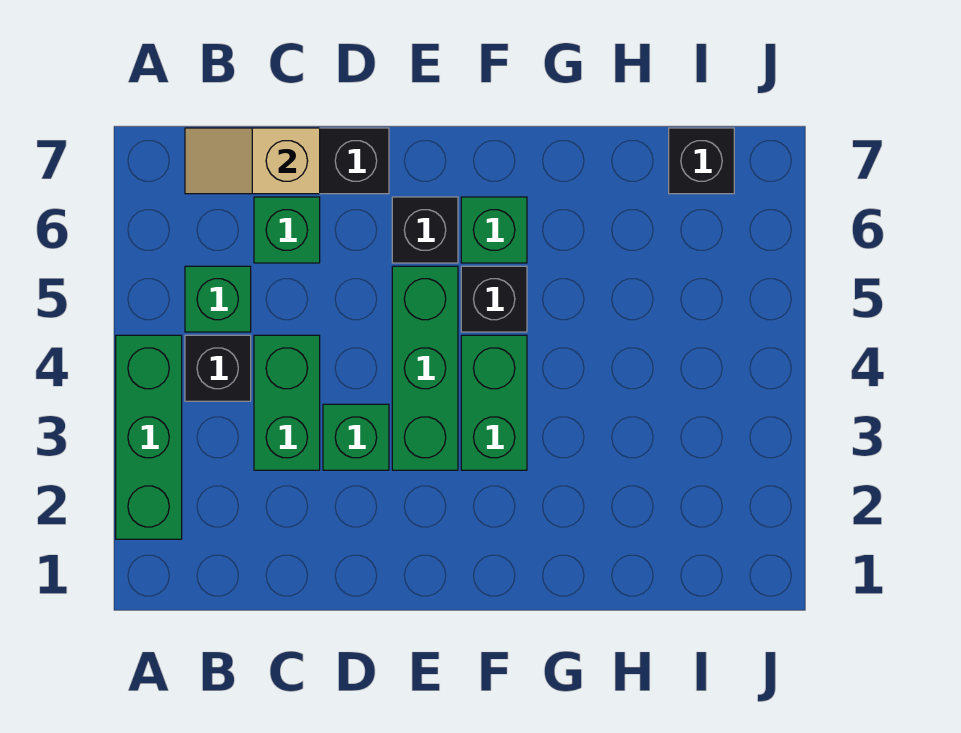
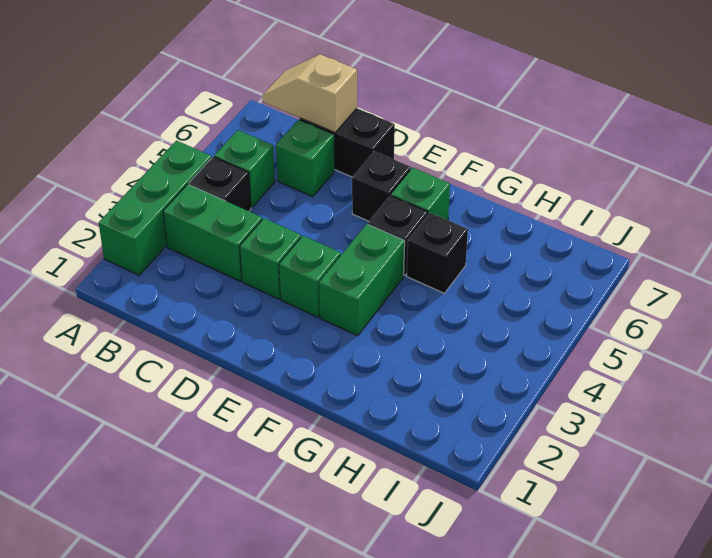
green 1x2 brick [254,335,320,470] -> green 1x2 brick turned to [163,184,262,281]
green 1x3 brick [392,266,458,470] -> green 1x1 brick [279,236,341,317]
black 1x1 brick [669,128,734,194] -> black 1x1 brick moved to [407,213,468,293]

